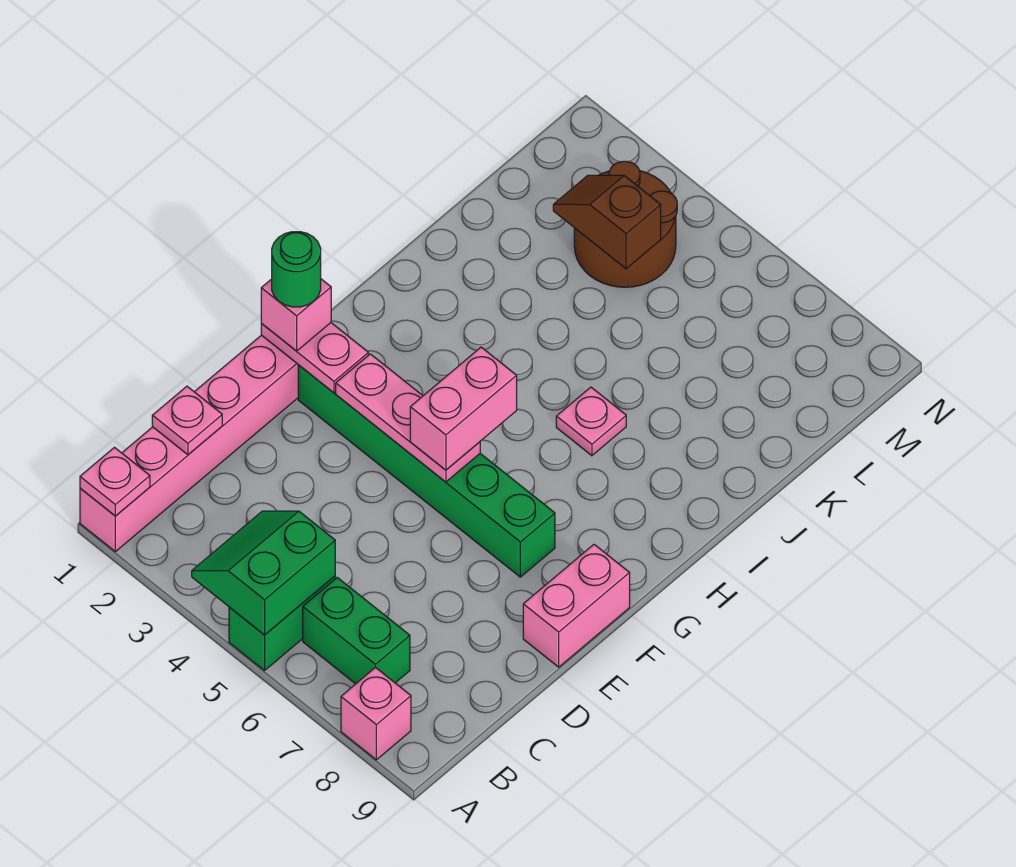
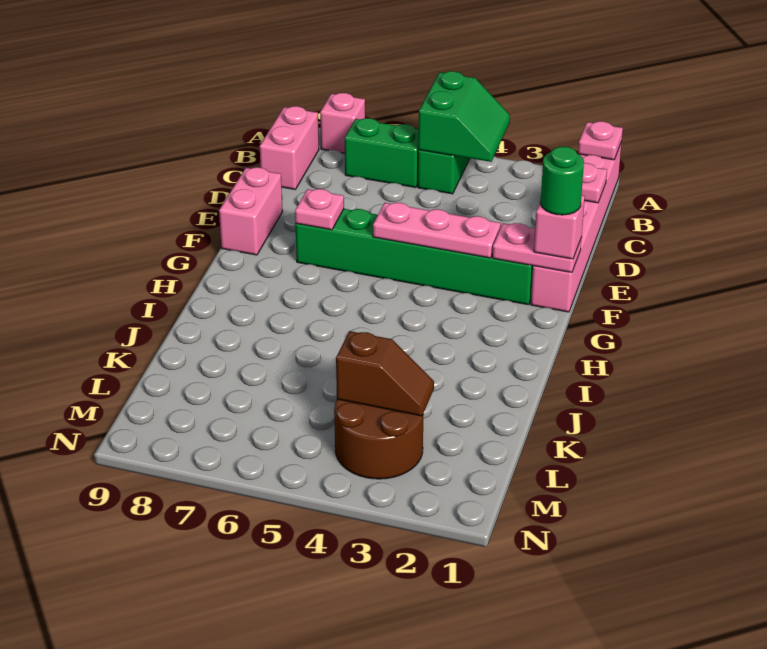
pink 1x2 brick [410,347,517,470] -> pink 1x2 brick moved to [260,106,319,189]
pink 1x1 plate [556,387,626,456] -> pink 1x1 plate moved to [295,189,344,230]

